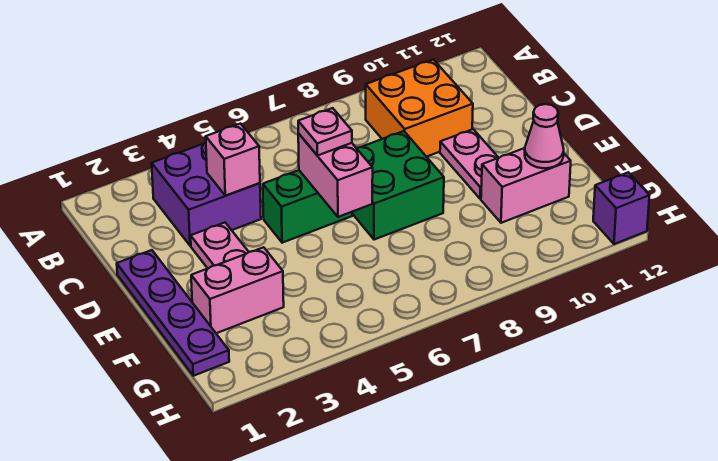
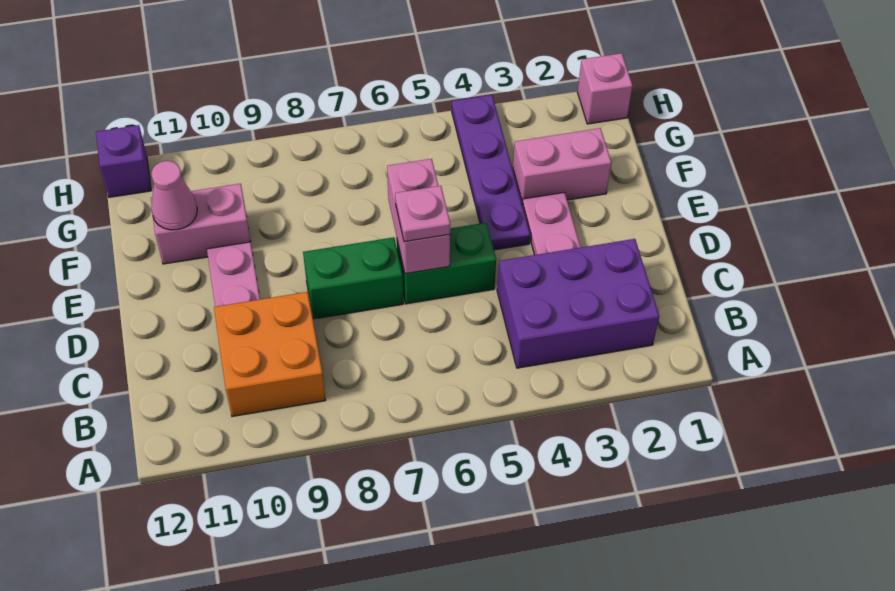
purple 2x2 brick [152,143,261,246] -> purple 2x3 brick [497,239,659,368]
pink 1x1 brick [206,124,260,196] -> pink 1x1 brick moved to [577,53,632,124]
purple 1x4 plate [117,250,229,376] -> purple 1x4 plate moved to [452,95,530,250]
green 2x2 brick [352,131,444,240] -> green 1x2 brick [303,237,403,319]

